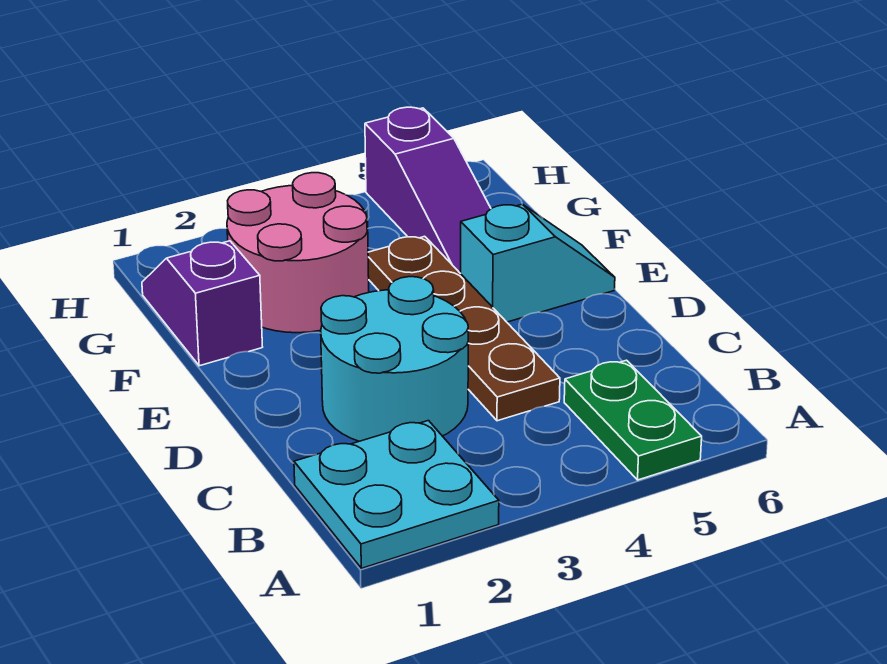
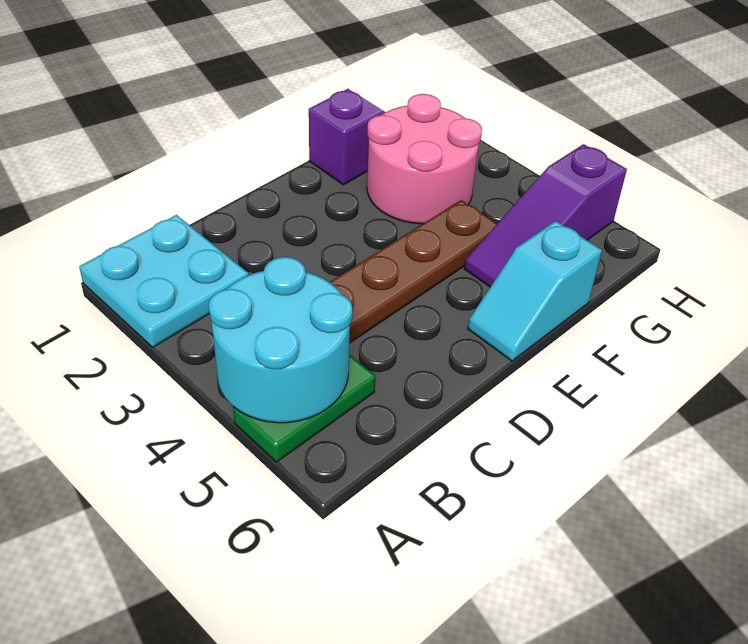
cyan 2x2 round brick [321,277,468,441] -> cyan 2x2 round brick moved to [208,257,352,423]
cyan 1x2 slope [461,204,615,322] -> cyan 1x2 slope turned to [468,221,602,361]

